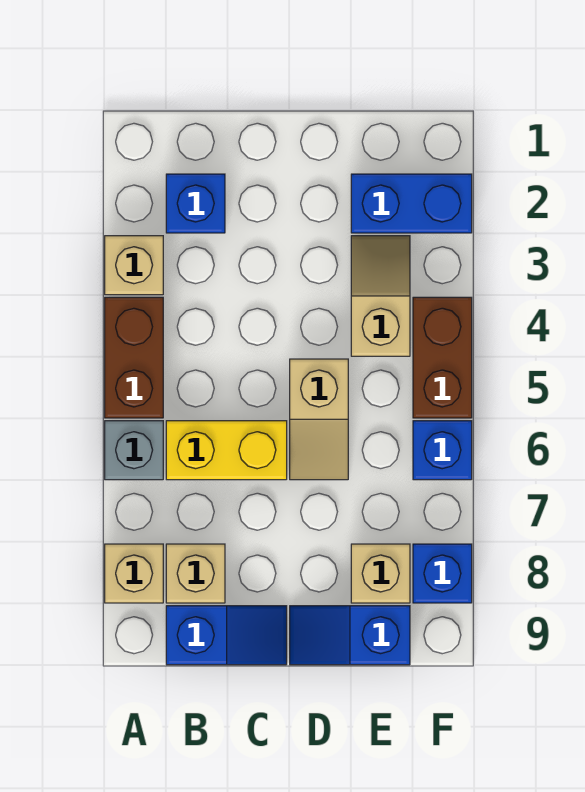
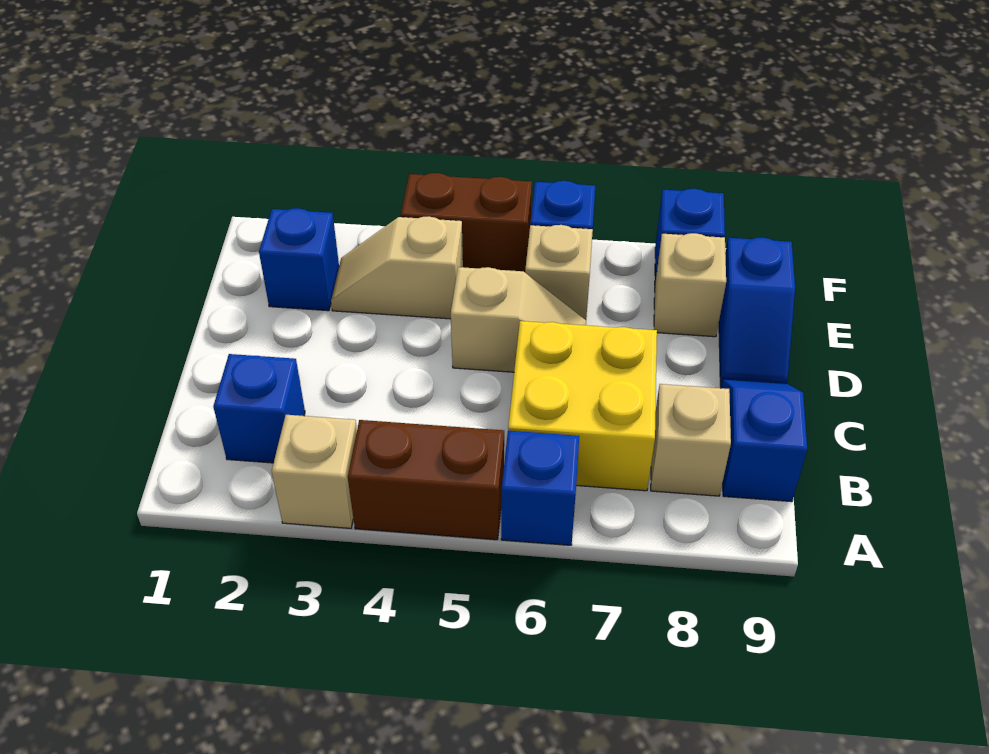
grey 1x1 brick [105,421,163,480] -> blue 1x1 brick [501,431,579,545]
tan 1x1 brick [105,544,163,603] -> tan 1x1 brick moved to [525,225,593,320]
yellow 1x2 brick [166,421,287,480] -> yellow 2x2 brick [508,321,657,491]
blue 1x2 brick [351,174,472,233] -> blue 1x1 brick [259,208,339,311]

